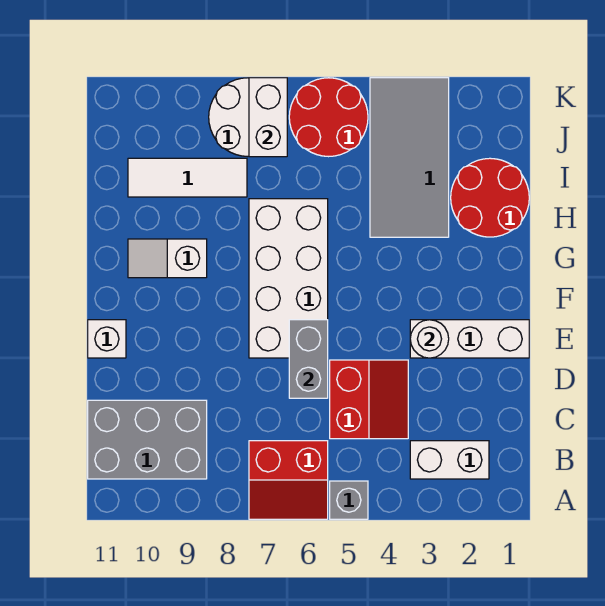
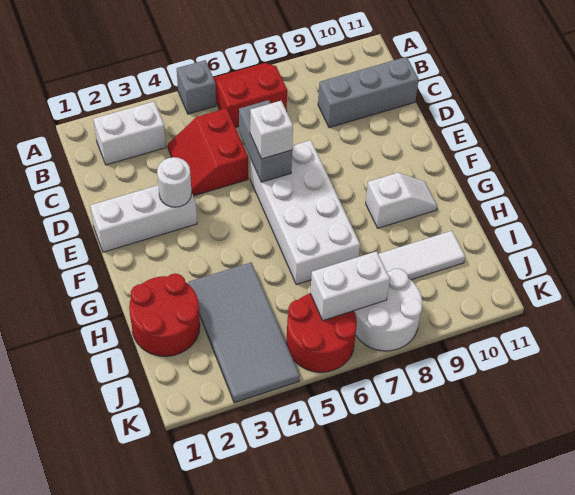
grey 2x3 brick [88,400,207,479] -> grey 1x3 brick [318,57,419,128]
white 1x1 brick [88,320,126,358] -> white 1x1 brick moved to [250,101,293,159]
white 1x2 brick [249,78,287,157] -> white 1x2 brick turned to [310,251,390,320]

